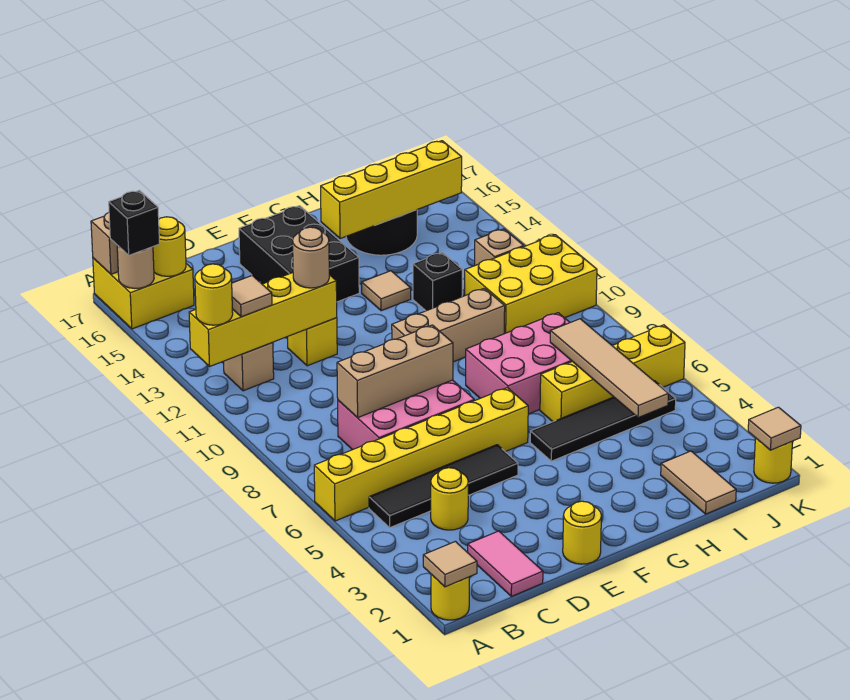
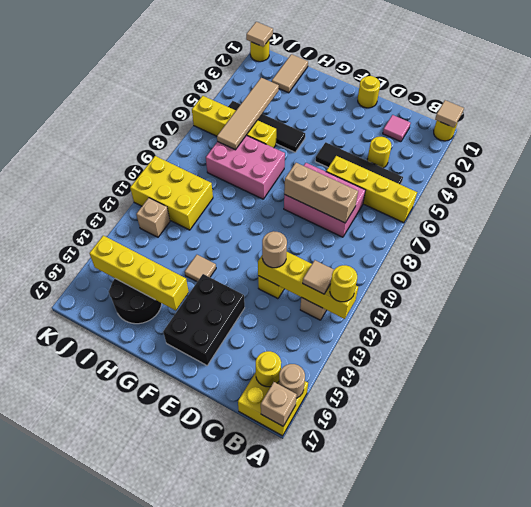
yellow 1x6 brick [314,388,528,521] -> yellow 1x4 brick [326,156,417,223]
black 1x1 brick [109,190,160,255] -> none
pink 1x2 tile [468,531,543,596] -> pink 1x1 tile [383,115,410,142]
tan 1x3 brick [392,288,505,362] -> none
black 1x1 brick [413,252,462,311] -> none

